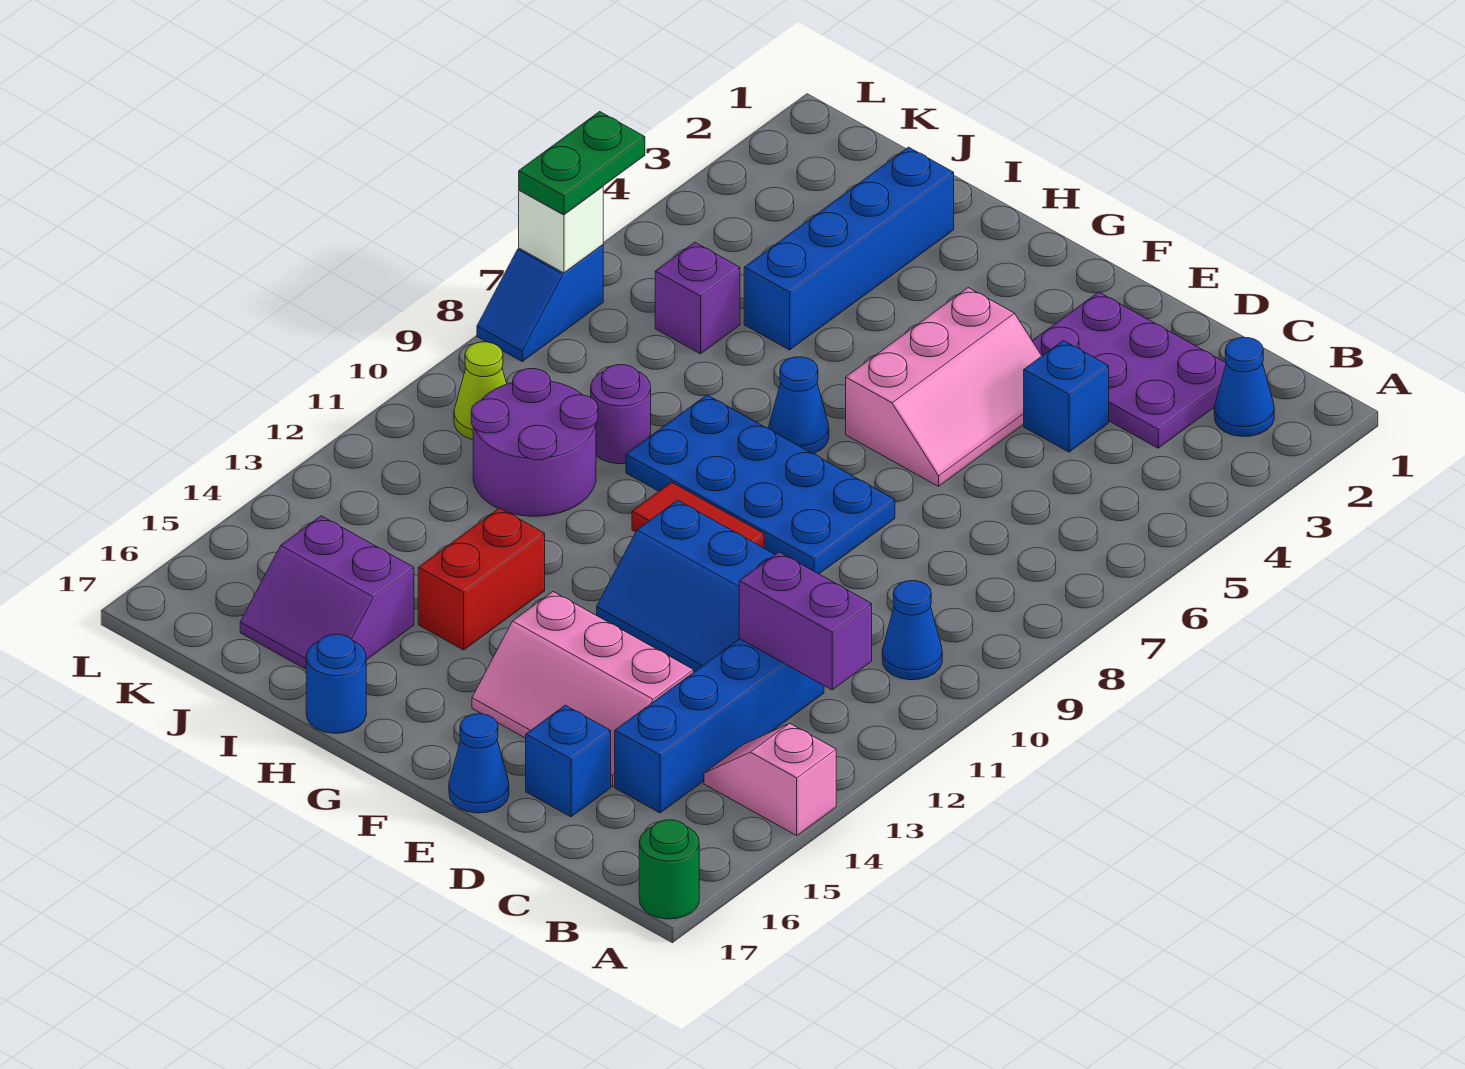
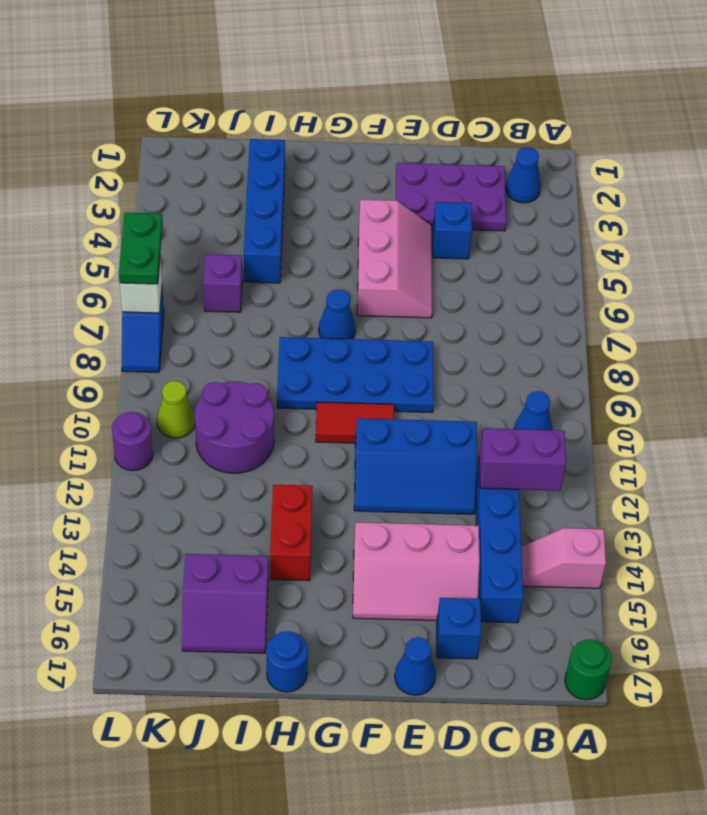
purple 1x1 round brick [591,365,651,464] -> purple 1x1 round brick moved to [112,412,153,471]

